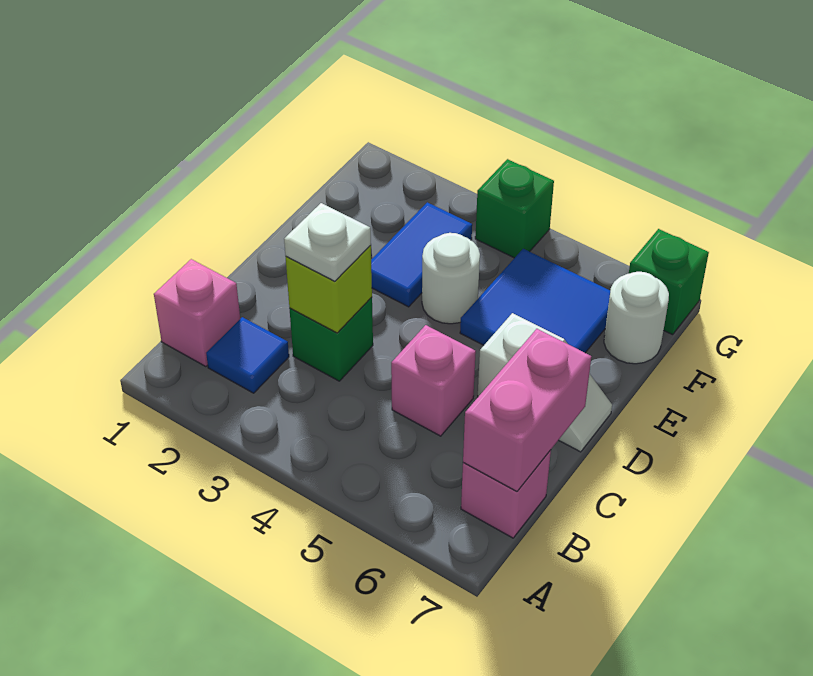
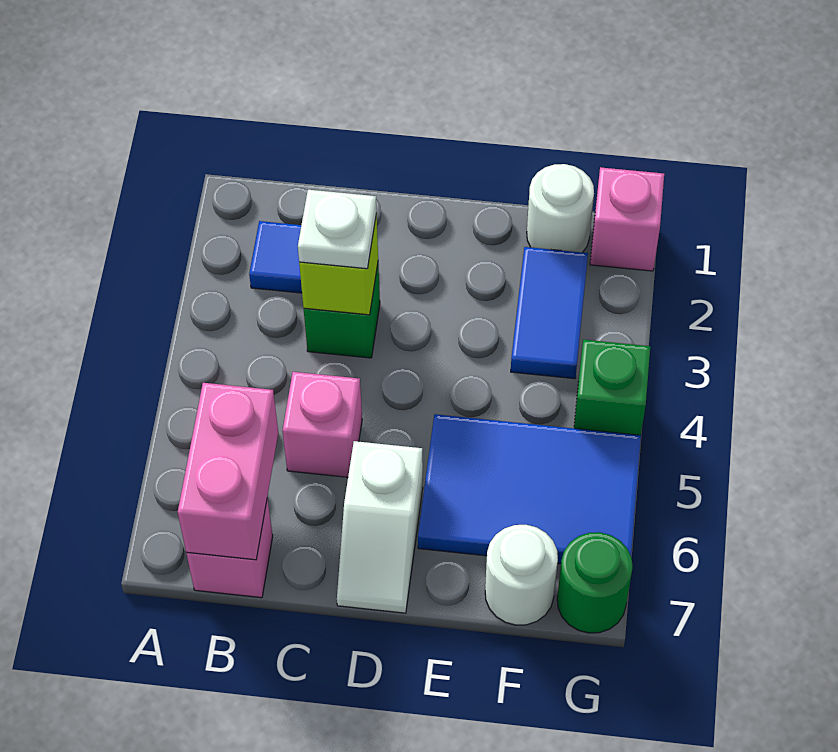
pink 1x1 brick [154,259,240,367] -> pink 1x1 brick moved to [590,167,664,271]
pink 1x2 brick [463,329,591,491] -> pink 1x2 brick turned to [178,383,278,560]
blue 1x2 tile [371,202,472,307] -> blue 1x2 tile turned to [511,247,588,379]
white 1x1 round brick [422,233,480,324] -> white 1x1 round brick moved to [527,164,594,252]
blue 2x2 tile [460,249,610,353] -> blue 2x3 tile [418,414,641,564]
green 1x1 brick [629,229,709,335] -> green 1x1 round brick [557,532,633,633]

